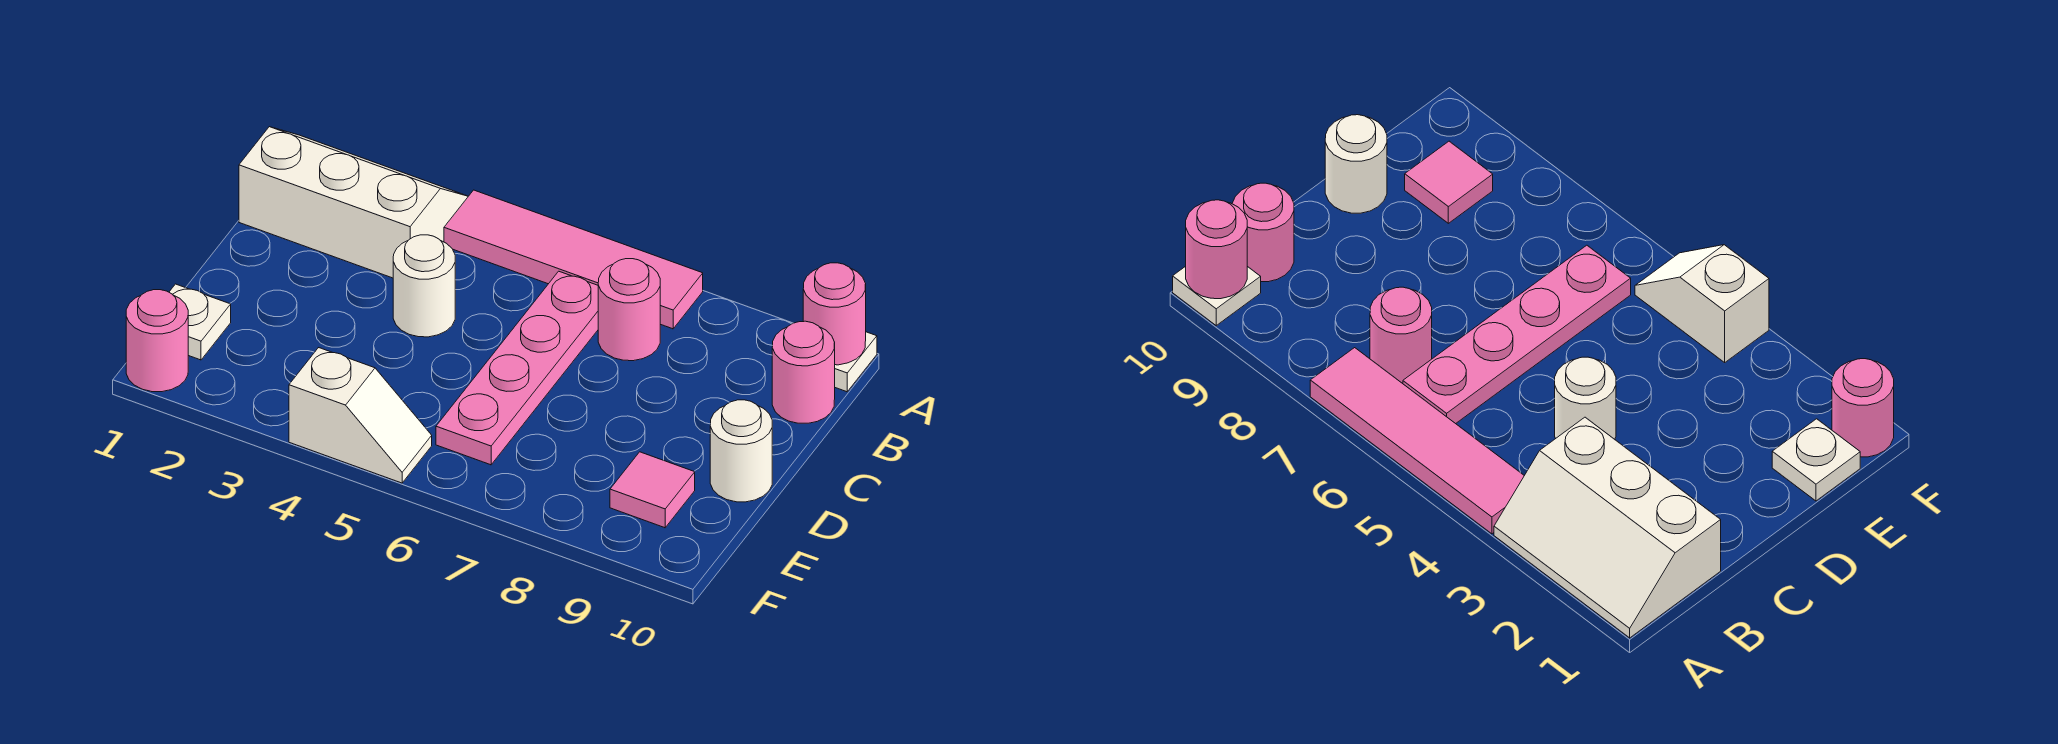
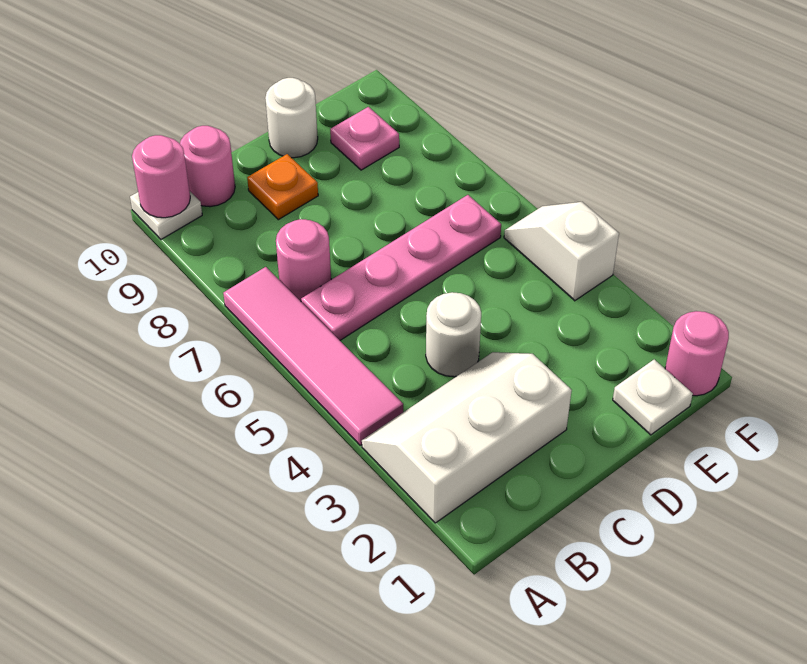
white 2x3 slope [239,127,468,278] -> white 2x3 slope turned to [362,352,572,523]
none -> orange 1x1 plate [247,154,318,220]
pink 1x1 tile [610,452,695,528] -> pink 1x1 plate [330,107,399,170]

